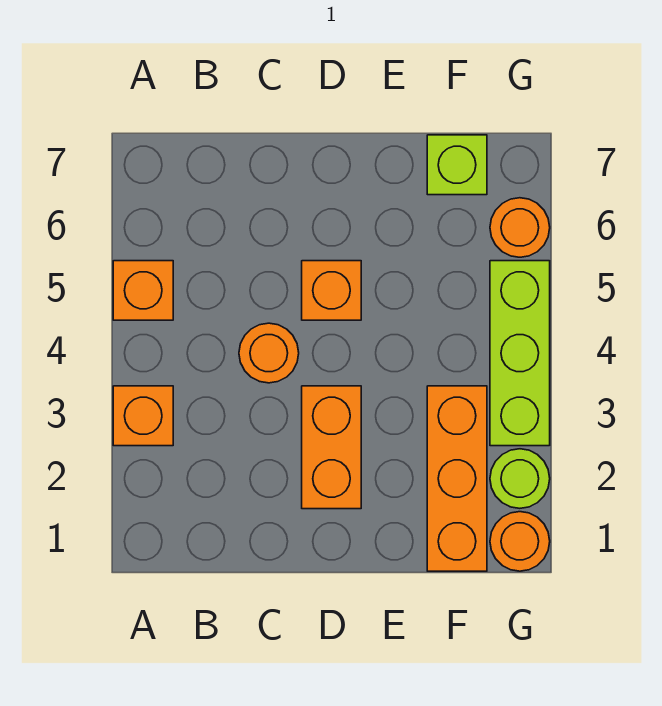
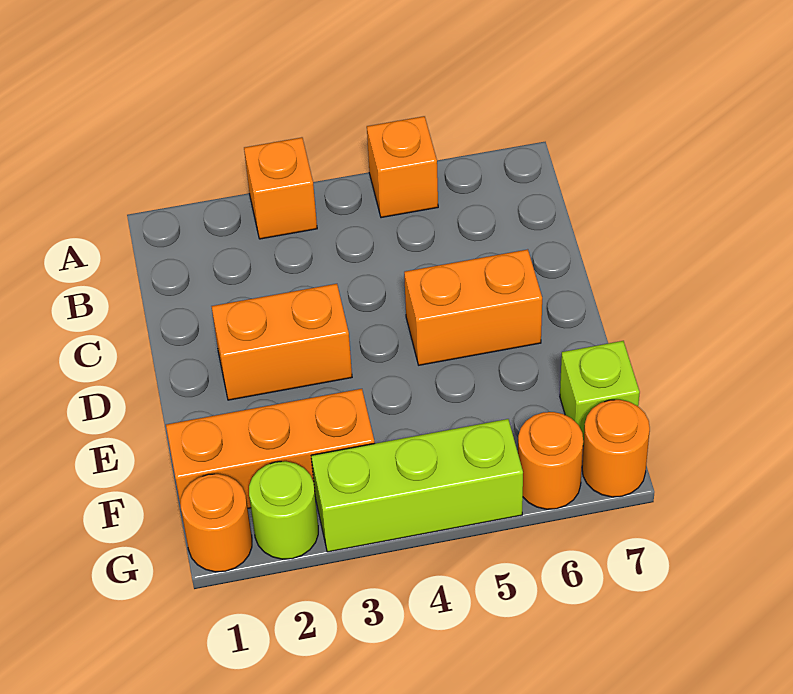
orange 1x1 round brick [239,323,299,383] -> orange 1x1 round brick moved to [582,400,650,497]
orange 1x1 brick [302,261,361,320] -> orange 1x2 brick [404,249,542,365]

